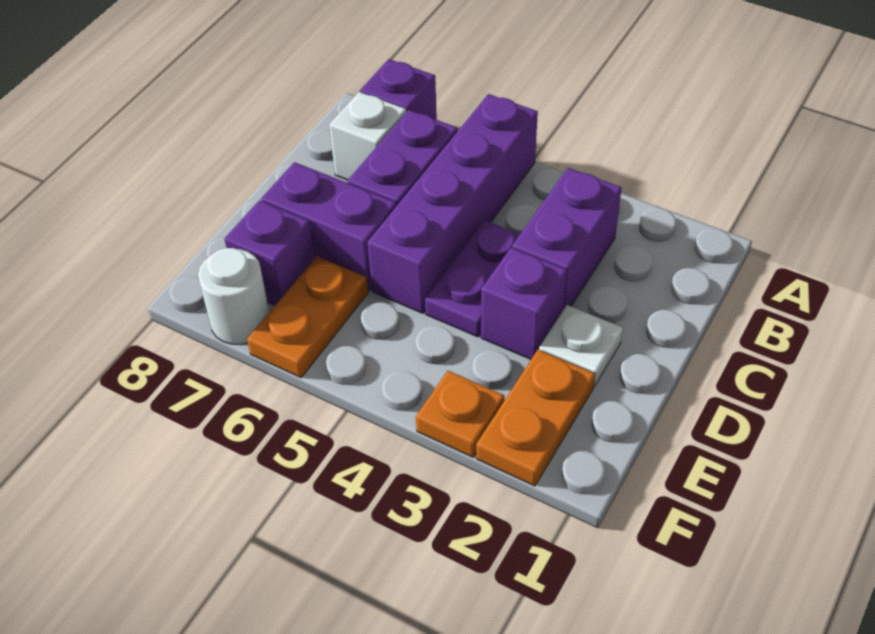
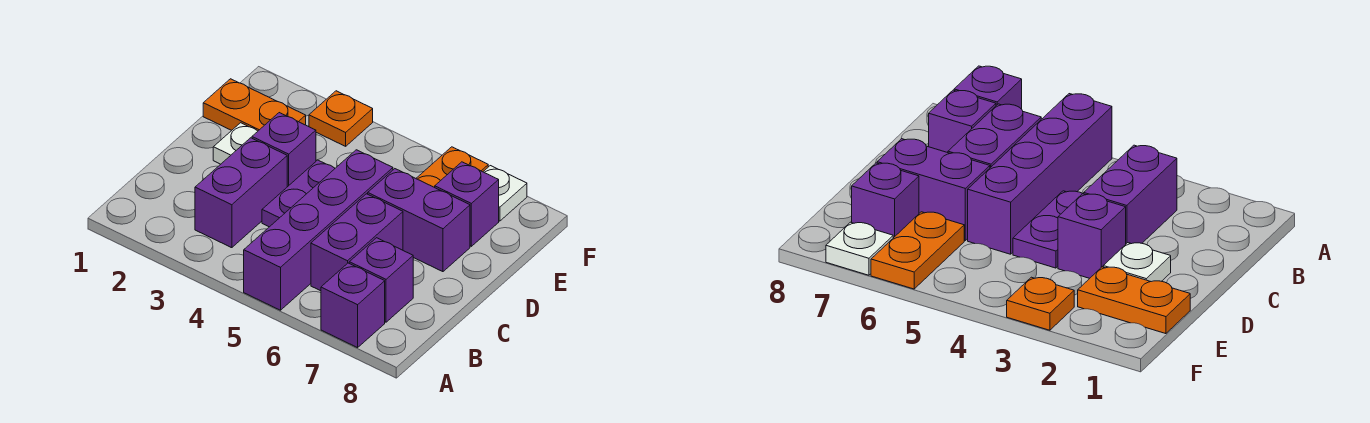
white 1x1 brick [329,92,406,180] -> purple 1x1 brick [349,238,413,322]
orange 1x2 plate [476,350,595,486] -> orange 1x2 plate turned to [203,79,306,131]
white 1x1 round brick [198,248,269,345] -> white 1x1 plate [483,166,527,221]

